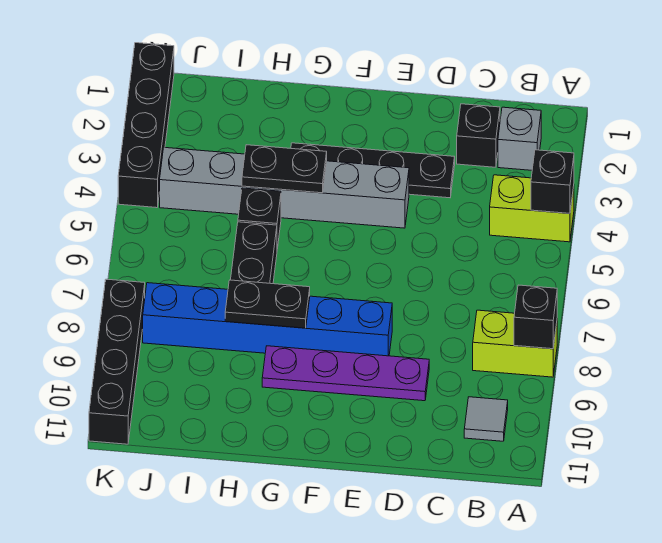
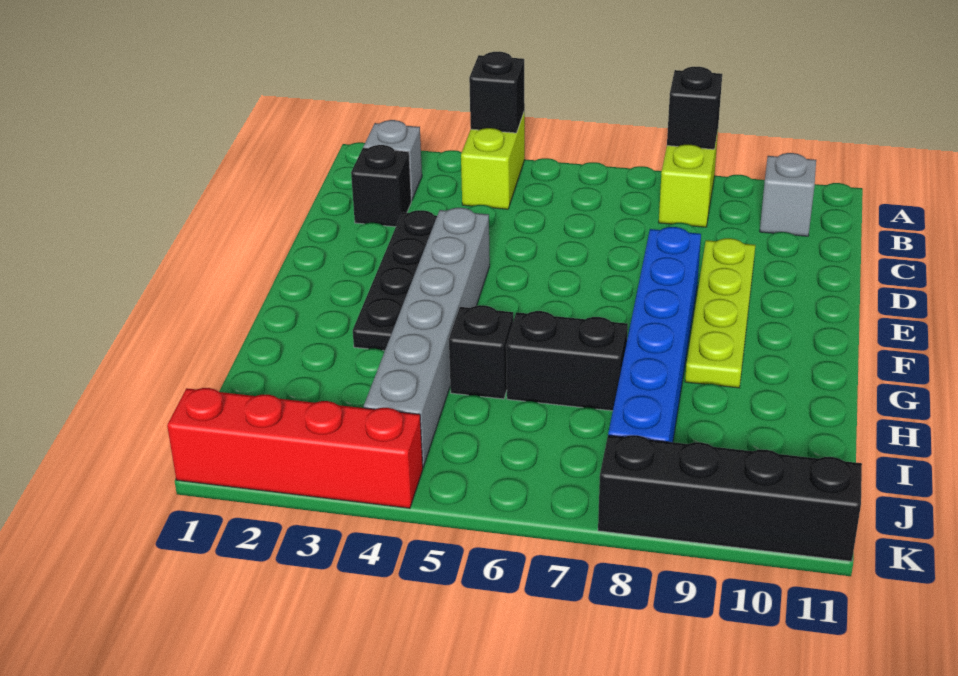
grey 1x1 tile [464,397,508,441] -> grey 1x1 brick [760,153,816,236]
purple 1x4 plate [262,346,429,401] -> lime 1x4 plate [685,238,755,388]
black 1x2 plate [242,145,327,193] -> none
black 1x2 plate [225,280,310,328] -> none
black 1x4 brick [118,43,174,208] -> red 1x4 brick [167,388,423,508]

